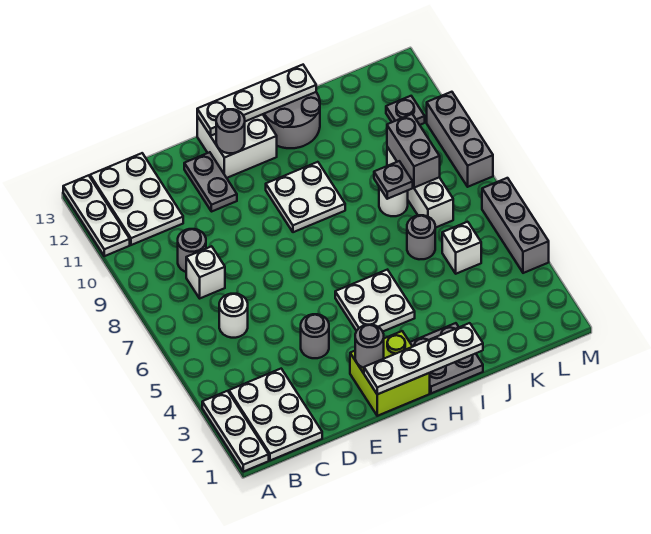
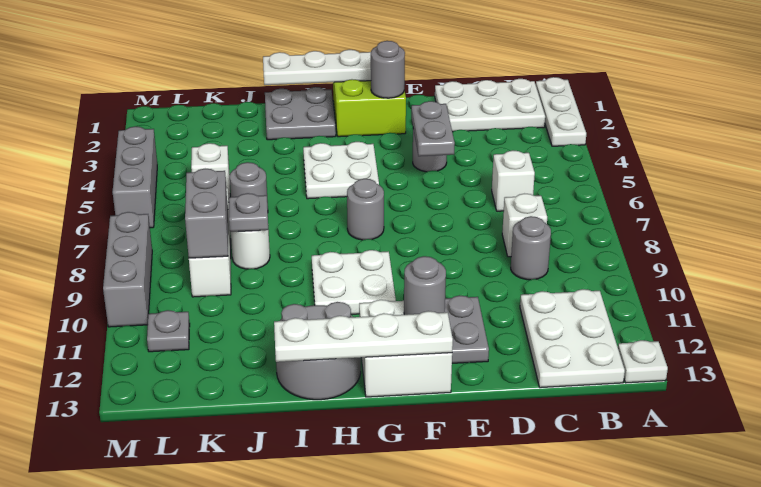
white 1x3 plate [63,175,130,256] -> white 1x1 plate [618,340,668,383]
white 2x3 plate [229,369,322,461] -> white 2x3 plate turned to [435,79,545,132]
white 1x1 round brick [219,294,248,338] -> white 1x1 brick [492,150,535,211]
none -> grey 1x2 plate [411,101,455,156]
none -> grey 1x1 round brick [347,179,384,240]

